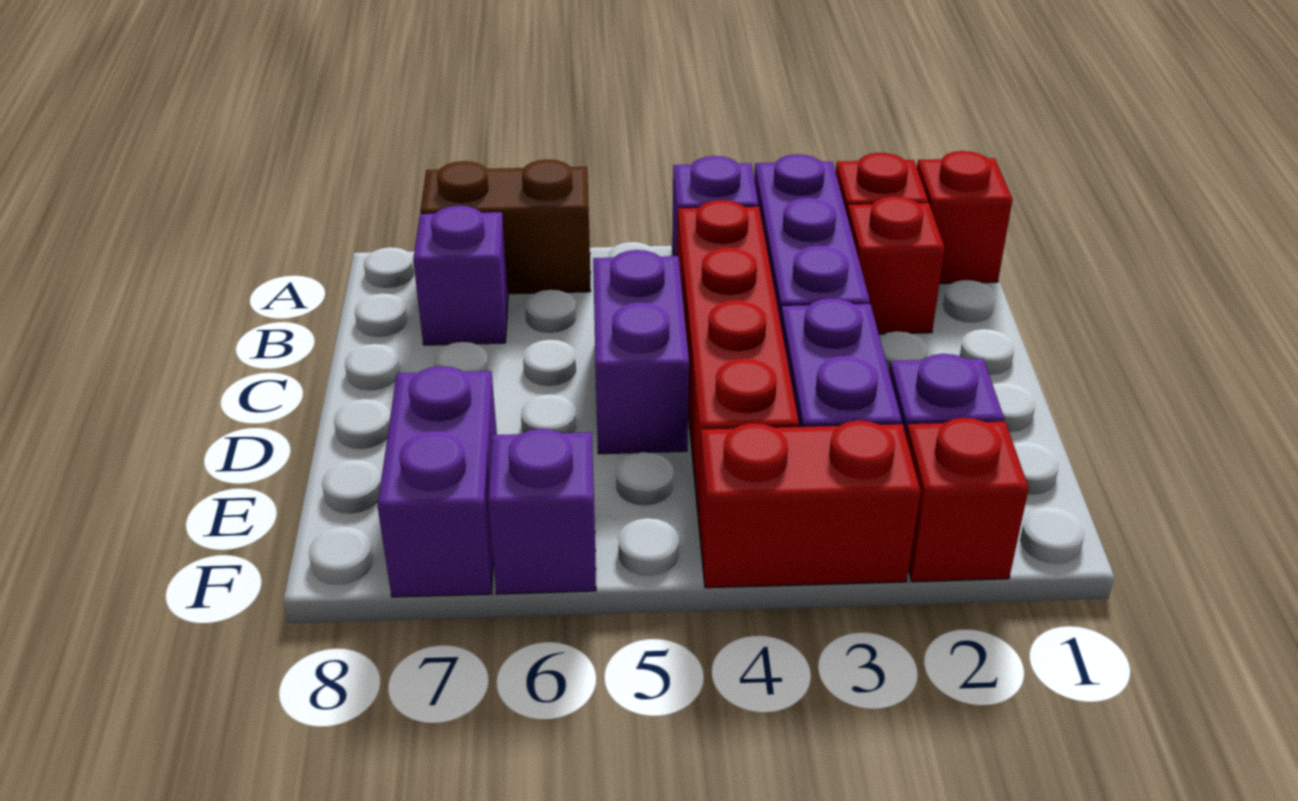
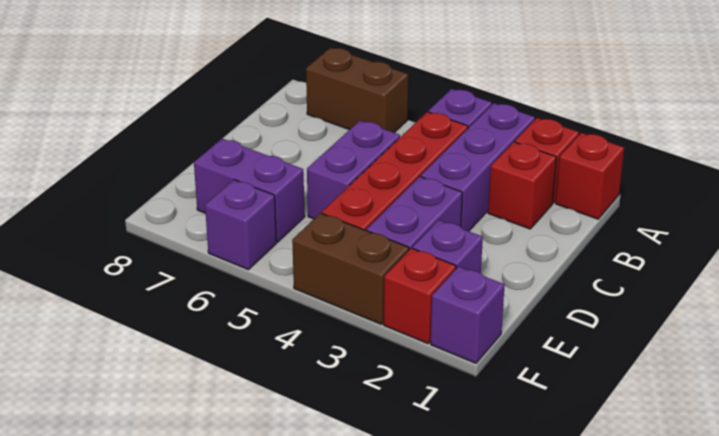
purple 1x1 brick [413,206,508,345] -> purple 1x1 brick moved to [431,267,505,363]
purple 1x2 brick [377,366,497,597] -> purple 1x2 brick turned to [194,138,305,242]
red 1x2 brick [698,420,921,588] -> brown 1x2 brick [292,213,409,324]

